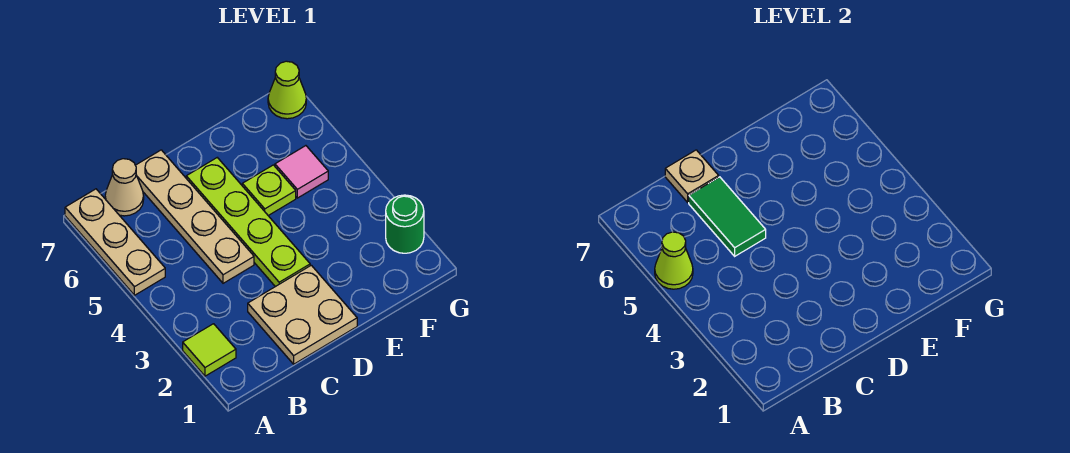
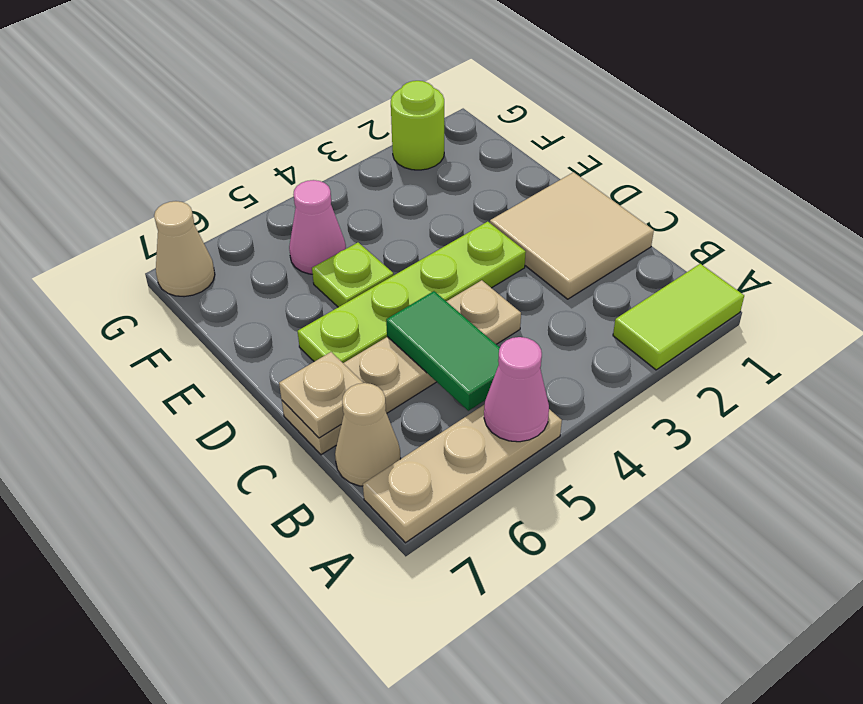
lime 1x1 tile [183,324,236,376] -> lime 1x2 tile [613,264,744,370]
lime 1x1 cone [655,232,693,289] -> pink 1x1 cone [484,337,549,442]
tan 2x2 plate [248,265,357,364] -> tan 2x2 tile [490,172,654,299]
green 1x2 tile [689,177,766,256] -> green 1x2 tile turned to [386,291,500,411]
pink 1x1 tile [275,146,328,198] -> pink 1x1 cone [289,180,346,274]
green 1x1 round brick [386,195,424,253] -> lime 1x1 round brick [391,81,444,170]
lime 1x1 cone [268,61,306,119] -> tan 1x1 cone [154,201,215,297]

